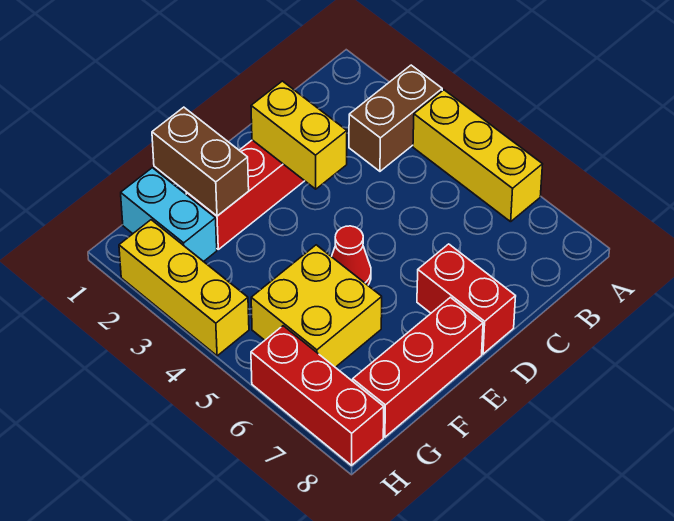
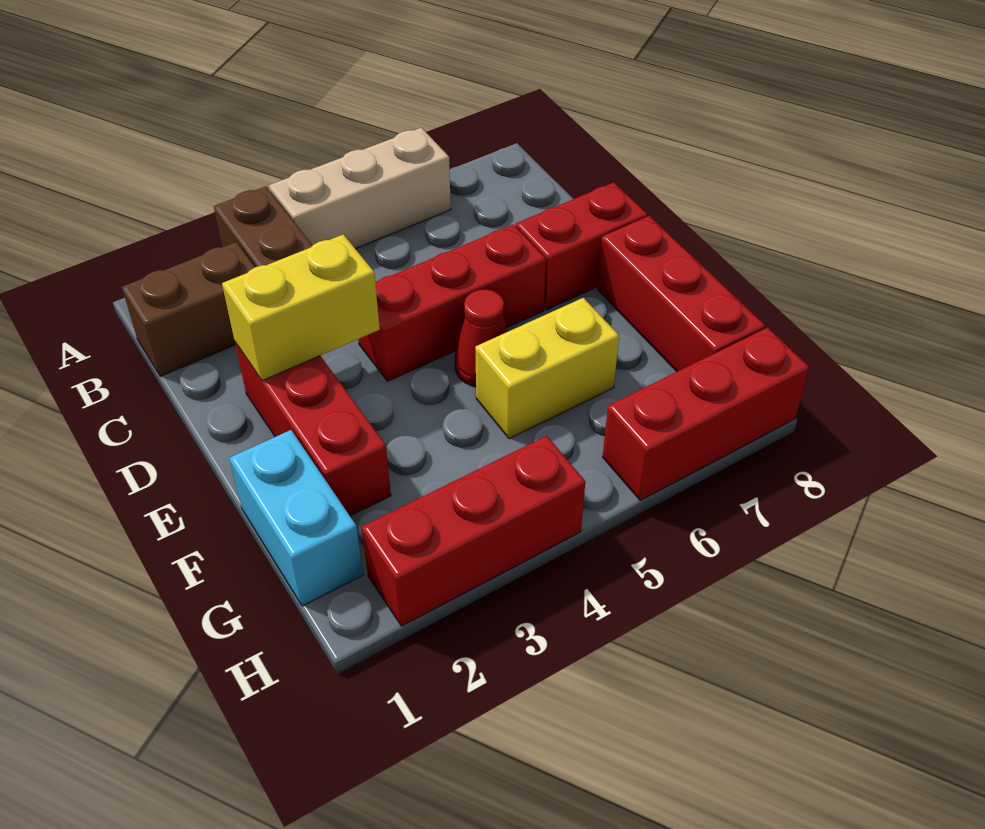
yellow 1x3 brick [413,90,543,222] -> tan 1x3 brick [269,128,451,249]
none -> red 1x3 brick [358,224,546,381]
brown 1x2 brick [152,107,249,216] -> brown 1x2 brick moved to [122,242,255,376]
yellow 2x2 brick [251,245,382,367] -> yellow 1x2 brick [475,298,619,439]
cyan 1x2 brick [121,168,217,262] -> cyan 1x2 brick turned to [229,430,363,606]
yellow 1x3 brick [119,220,249,356] -> red 1x3 brick [362,436,585,626]

